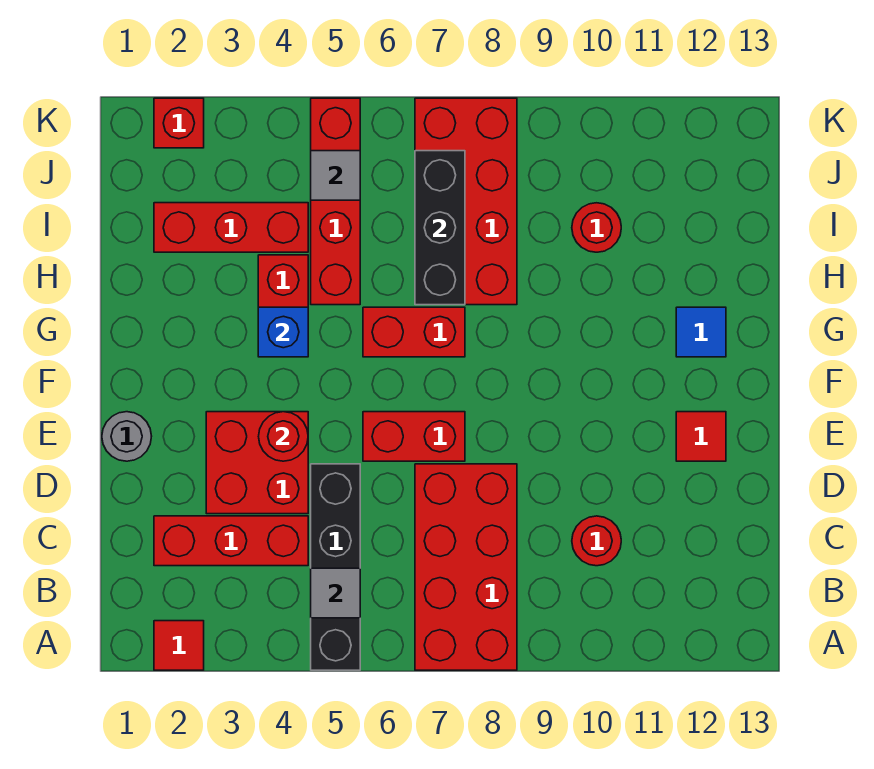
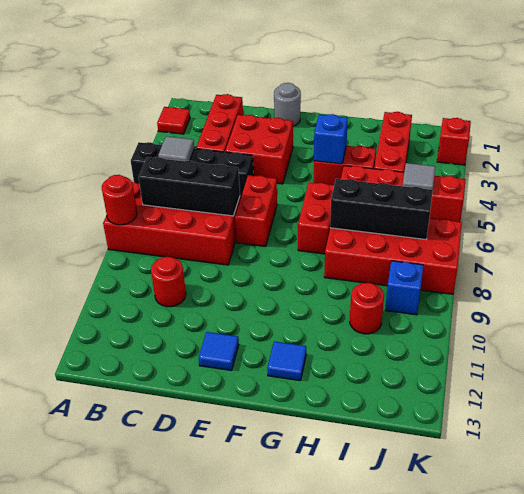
none -> black 1x3 brick [138,157,240,216]
red 1x1 round brick [259,412,308,461] -> red 1x1 round brick moved to [102,175,137,225]
red 1x1 tile [676,412,726,461] -> blue 1x1 tile [199,332,239,371]
none -> blue 1x1 brick [385,261,423,315]

